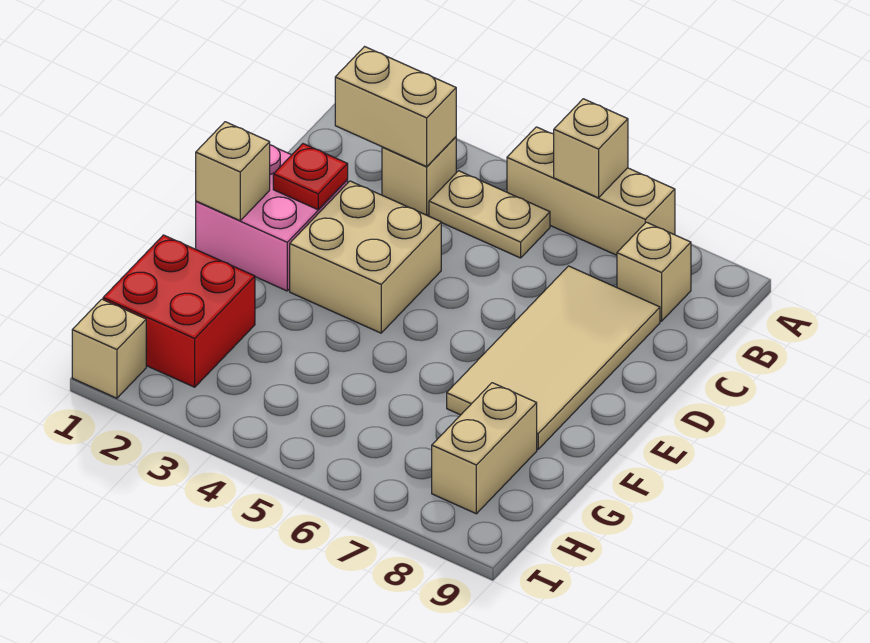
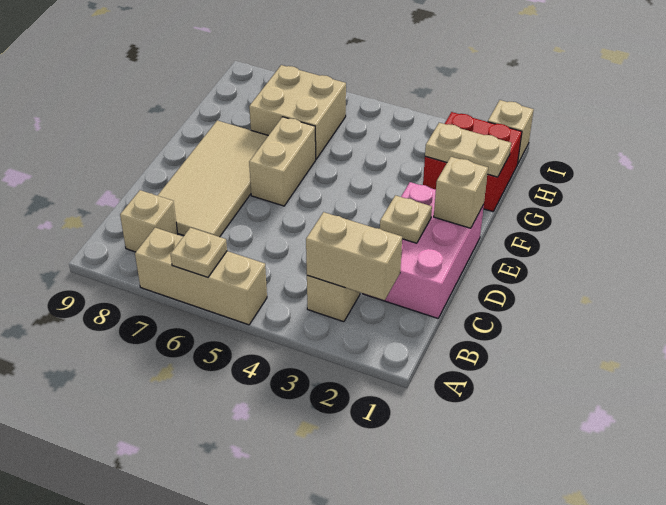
tan 1x1 brick [554,99,628,198] -> tan 1x1 plate [171,228,227,277]
tan 1x2 plate [429,171,550,258] -> tan 1x2 plate moved to [425,123,511,177]
pink 2x2 brick [196,145,348,291] -> pink 2x3 brick [364,182,484,318]
red 1x1 plate [273,144,348,210] -> tan 1x1 plate [380,195,432,243]
tan 2x2 brick [290,181,441,333] -> tan 2x2 brick moved to [249,65,346,159]
tan 1x2 brick [432,383,537,514] -> tan 1x2 brick moved to [249,117,316,206]

